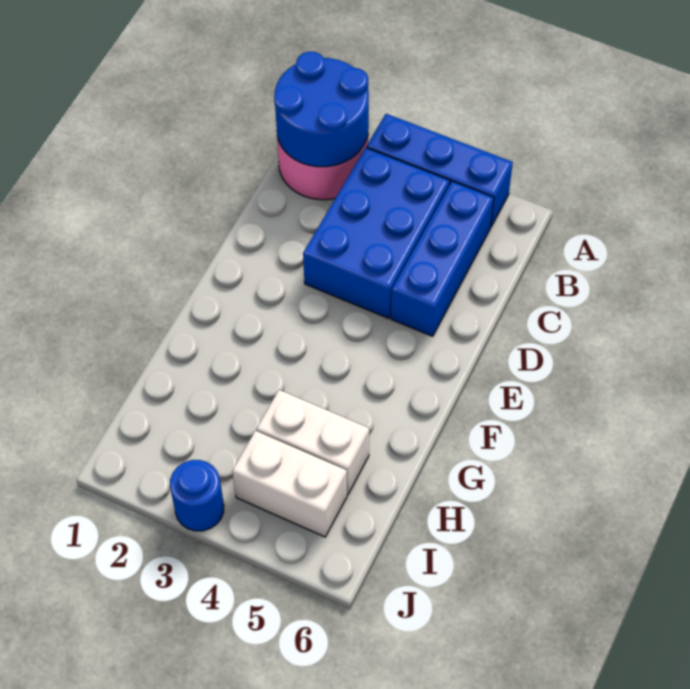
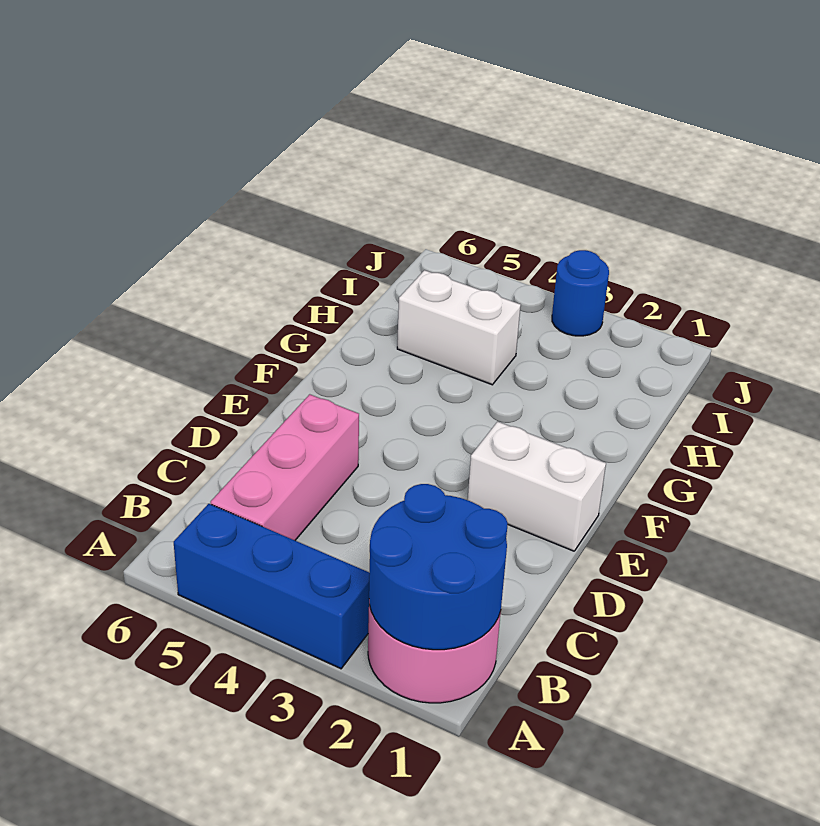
blue 2x3 brick [303,148,450,318] -> none
blue 1x3 brick [391,181,494,336] -> pink 1x3 brick [211,394,359,540]
white 1x2 brick [232,431,347,537] -> white 1x2 brick moved to [468,422,606,551]

